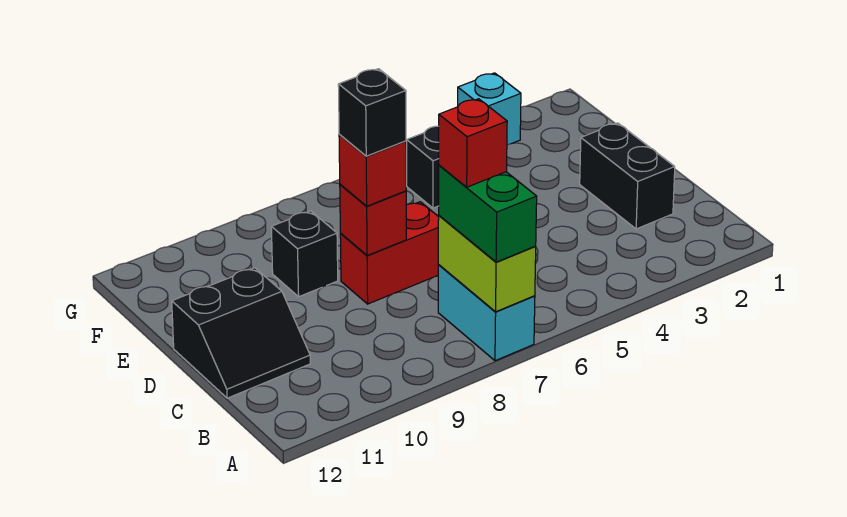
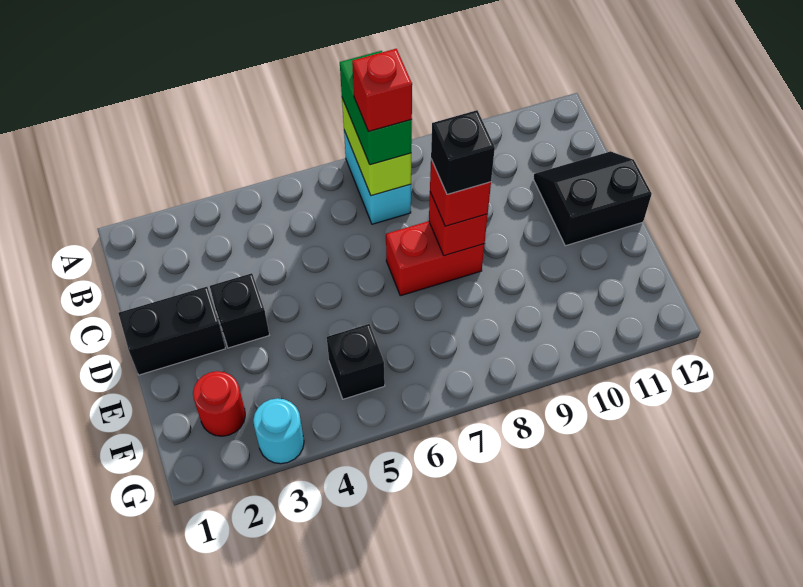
black 1x2 brick [580,123,675,229] -> black 1x2 brick turned to [118,287,226,375]
black 1x1 brick [271,211,338,297] -> black 1x1 brick moved to [210,273,269,348]
none -> red 1x1 round brick [193,371,245,436]
cyan 1x1 brick [458,73,521,145] -> cyan 1x1 round brick [253,398,304,464]

